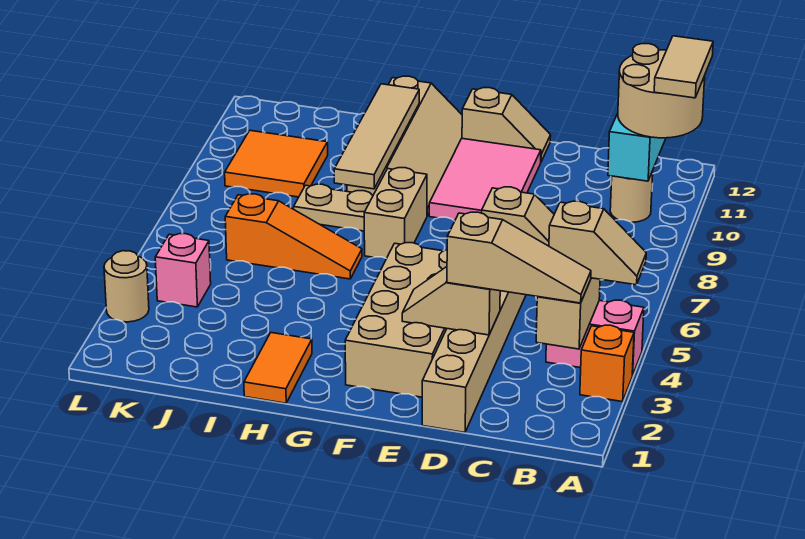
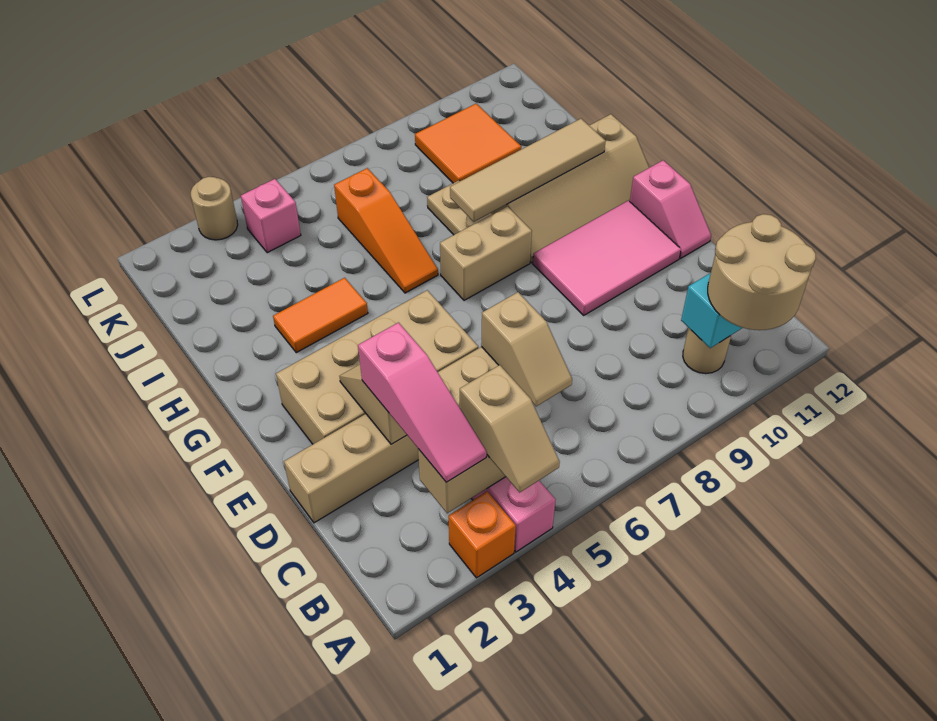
tan 1x2 tile [654,36,713,98] -> none
tan 1x3 slope [447,212,591,303] -> pink 1x3 slope [358,323,487,482]
tan 1x2 slope [462,88,551,162] -> pink 1x2 slope [630,160,711,258]
orange 1x2 tile [244,333,312,403] -> orange 1x2 tile moved to [273,278,368,353]

